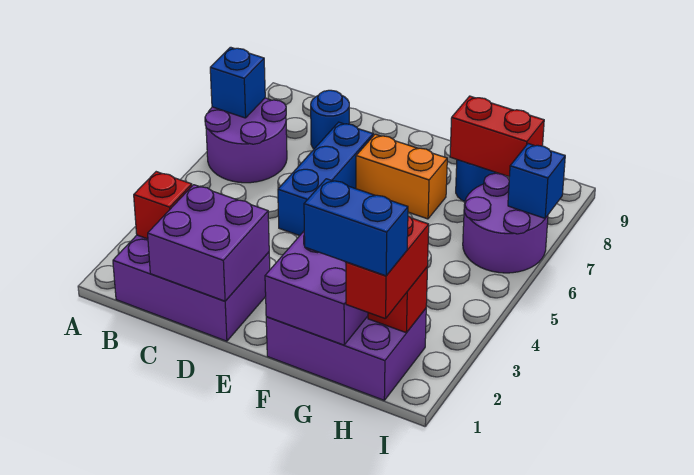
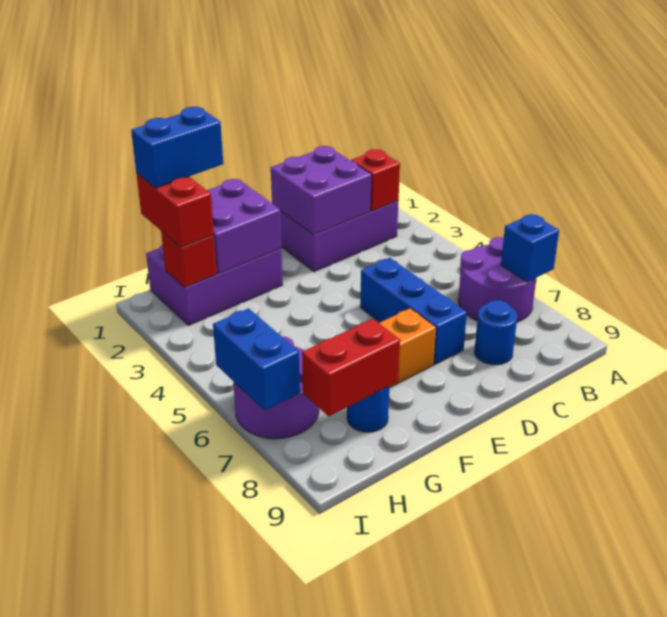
blue 1x1 brick [508,144,565,218] -> blue 1x2 brick [213,308,300,410]

